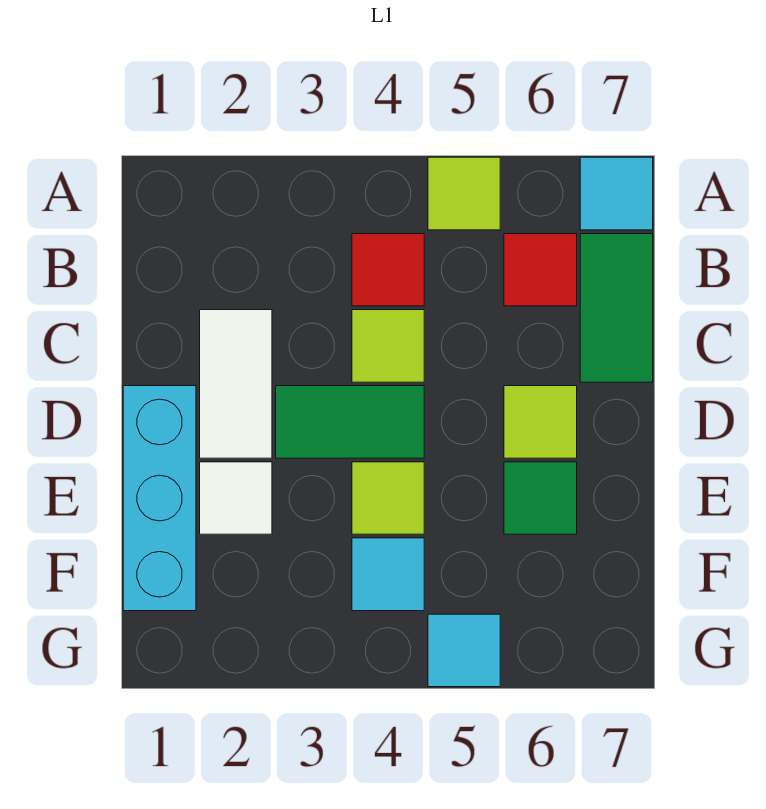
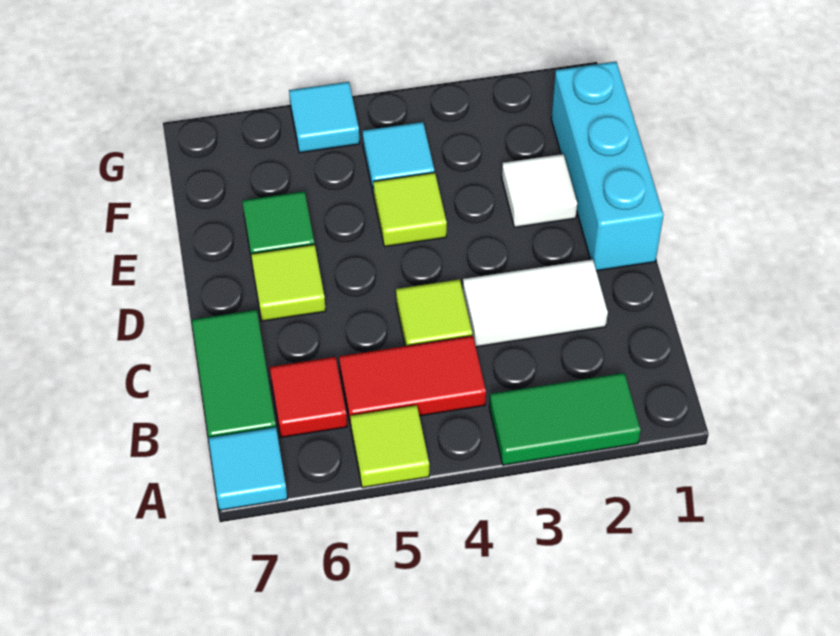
red 1x1 tile [352,234,424,306] -> red 1x2 tile [339,336,486,426]
white 1x2 tile [200,310,272,458] -> white 1x2 tile turned to [463,259,608,347]
green 1x2 tile [276,386,424,458] -> green 1x2 tile moved to [489,373,641,465]

